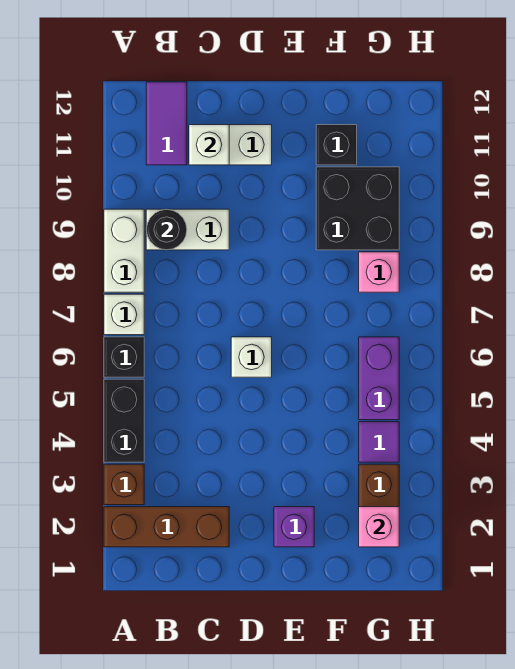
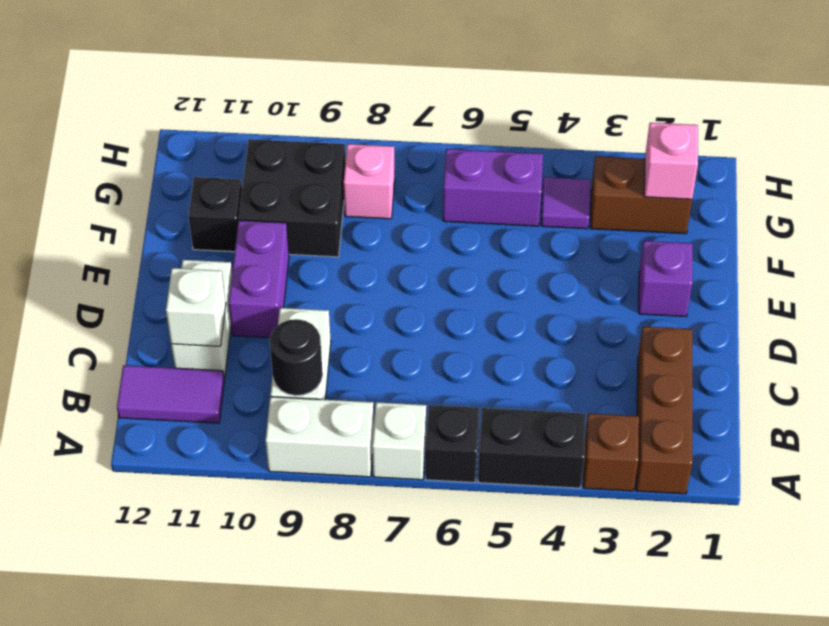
white 1x1 brick [231,337,272,377] -> none
none -> purple 1x2 brick [229,220,289,338]

